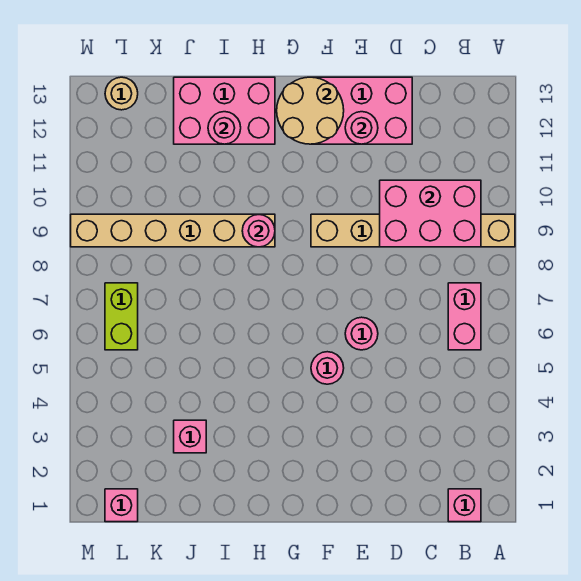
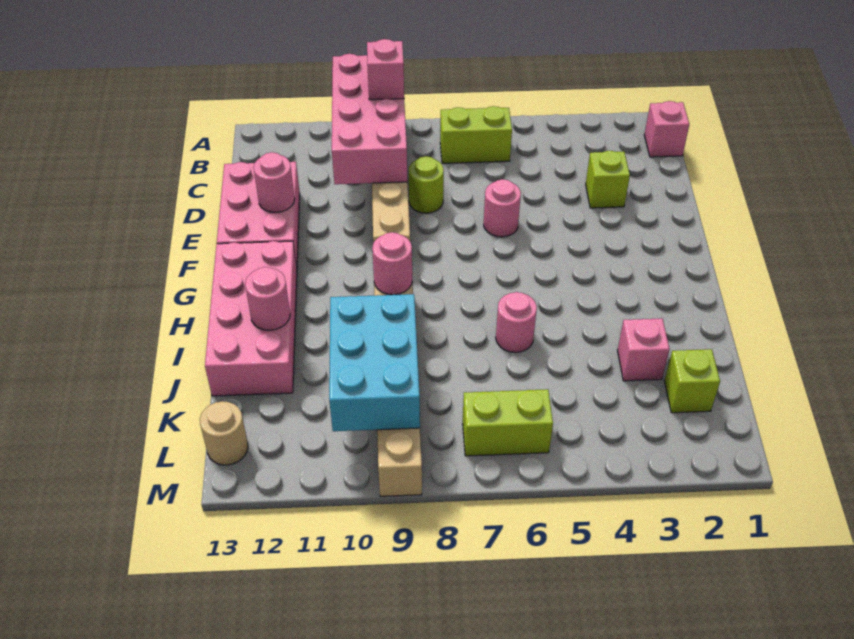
pink 1x2 brick [448,283,481,350] -> lime 1x2 brick [440,106,512,163]
pink 2x3 brick [380,180,481,247] -> pink 2x4 brick [332,54,407,184]
none -> lime 1x1 brick [586,151,630,208]
none -> lime 1x1 round brick [409,156,444,213]
pink 1x1 round brick [311,352,344,384] -> pink 1x1 round brick moved to [496,292,537,353]
tan 2x2 round brick [277,77,344,144] -> none
pink 2x3 brick [174,77,275,144] -> pink 2x4 brick [205,241,297,396]
none -> cyan 2x3 brick [329,294,420,431]
none -> lime 1x1 brick [664,349,720,413]
pink 1x1 brick [105,489,138,522] -> pink 1x1 brick moved to [367,39,404,100]

